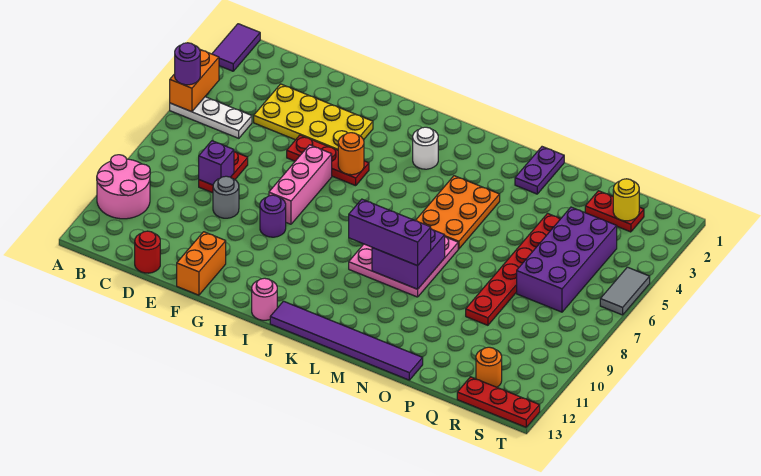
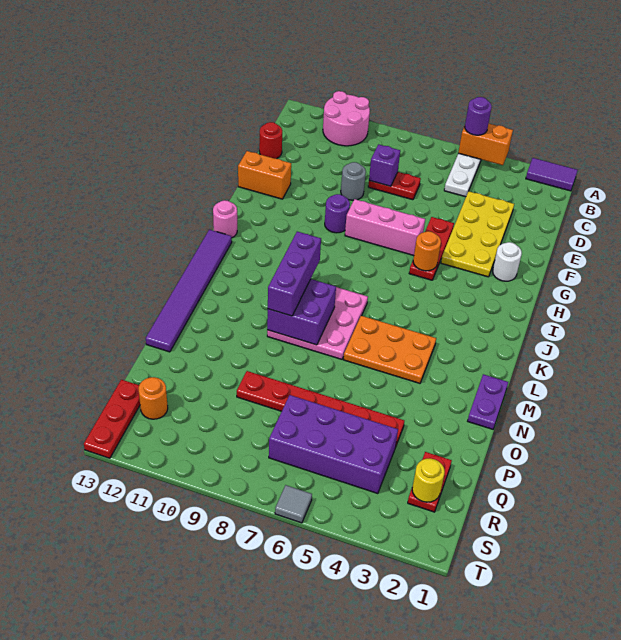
white 1x1 round brick [413,127,438,169] -> white 1x1 round brick moved to [493,242,522,281]
purple 1x2 plate [515,147,564,194] -> purple 1x2 plate turned to [468,374,508,429]
grey 1x2 tile [600,267,650,315] -> grey 1x1 tile [275,485,312,523]

